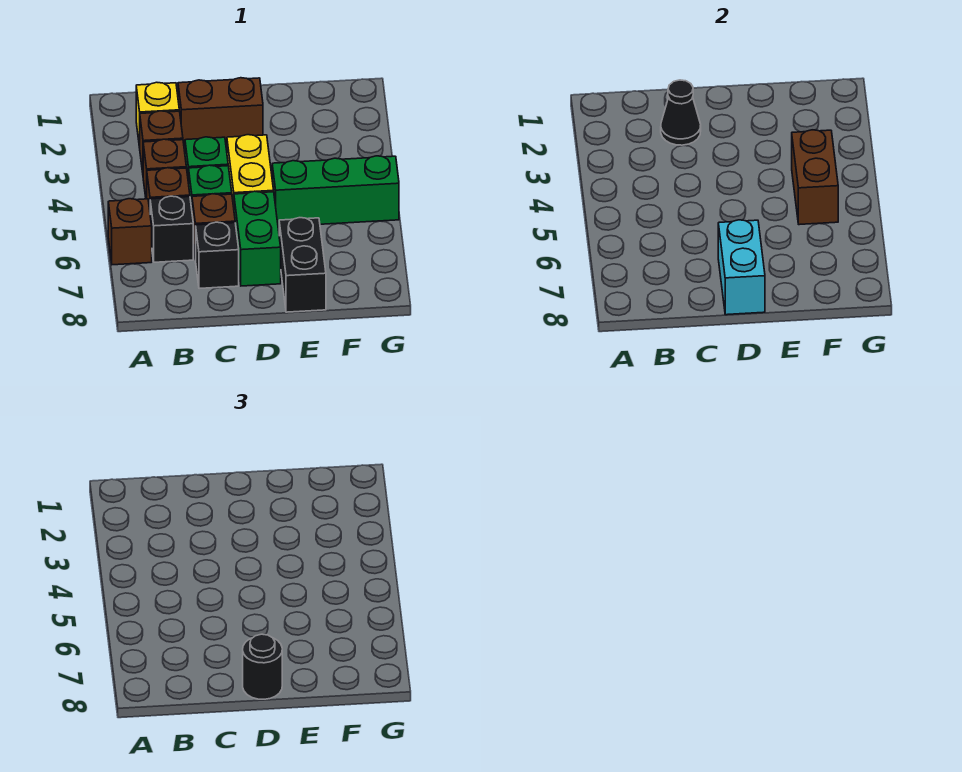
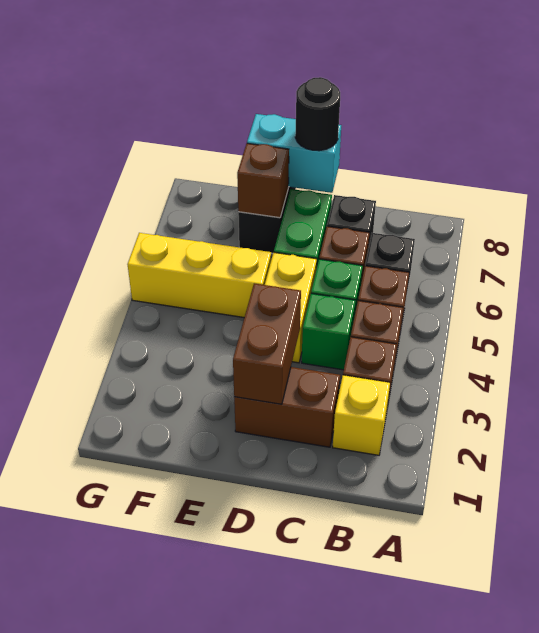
brown 1x1 brick [108,199,152,265] -> brown 1x1 brick moved to [237,143,289,218]
black 1x1 cone [661,80,701,145] -> none
cyan 1x2 brick [718,220,765,315] -> cyan 1x2 brick turned to [247,114,341,193]
green 1x3 brick [272,156,399,227] -> yellow 1x3 brick [128,233,271,317]
brown 1x2 brick [792,130,838,225] -> brown 1x2 brick moved to [233,283,301,404]

